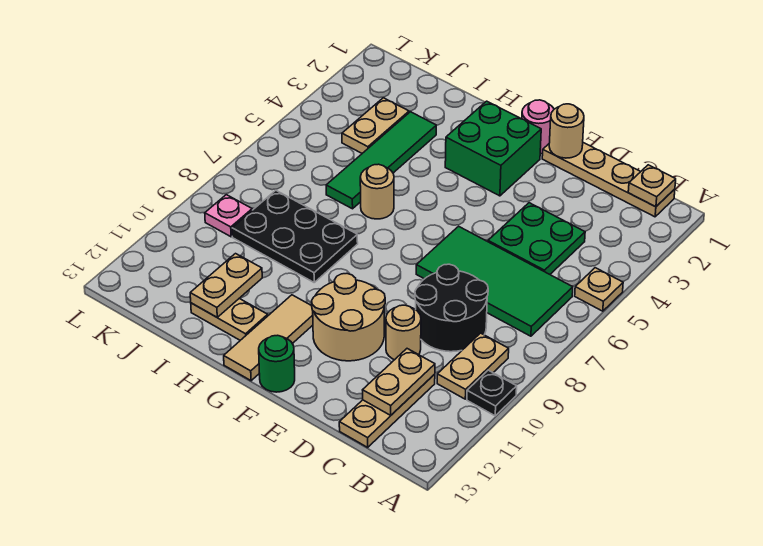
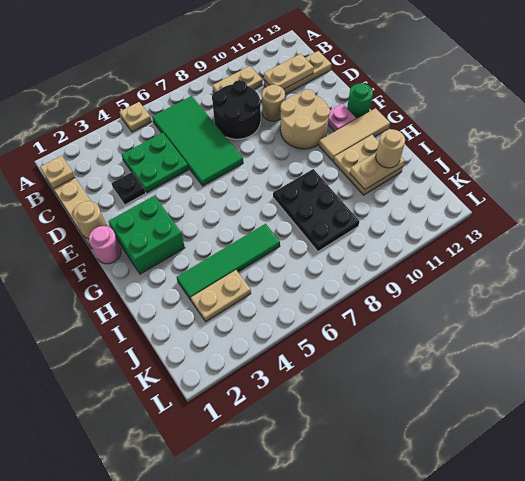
black 1x1 plate [467,370,517,416] -> black 1x1 plate moved to [111,172,146,205]
tan 1x1 round brick [360,164,394,219] -> tan 1x1 round brick moved to [376,129,405,168]
tan 1x2 plate [191,299,268,340] -> tan 2x2 plate [334,135,403,195]
pink 1x1 plate [205,195,252,237] -> pink 1x1 plate moved to [328,104,356,131]

